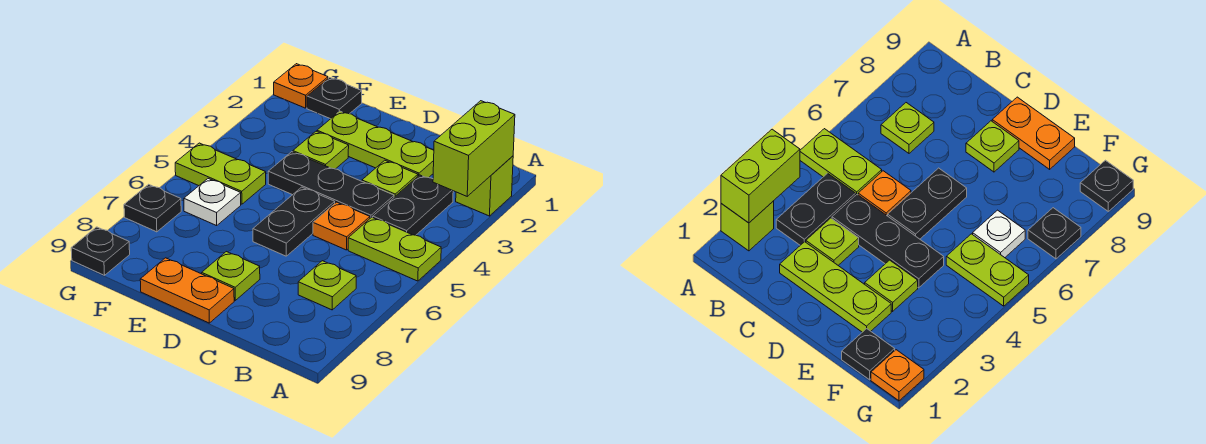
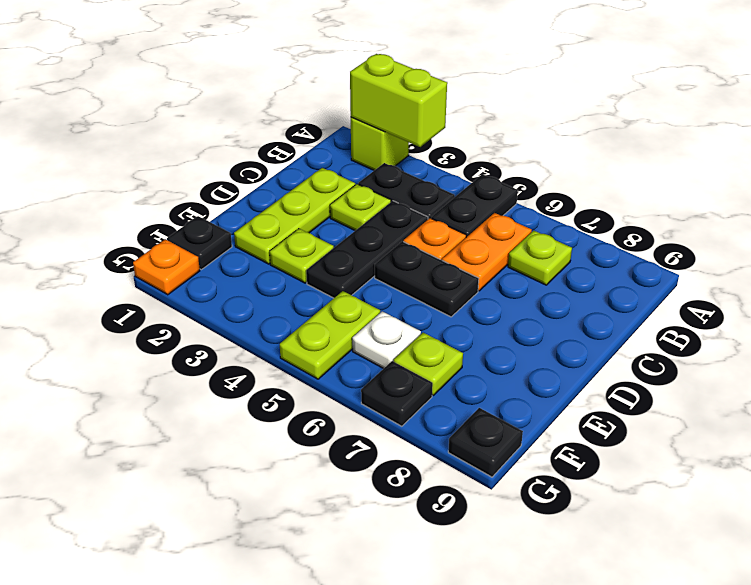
lime 1x2 plate [348,217,441,281] -> black 1x2 plate [431,174,518,237]
lime 1x1 plate [202,252,260,300] -> lime 1x1 plate moved to [394,333,463,395]
orange 1x2 plate [140,258,234,323] -> orange 1x2 plate moved to [442,213,532,291]

